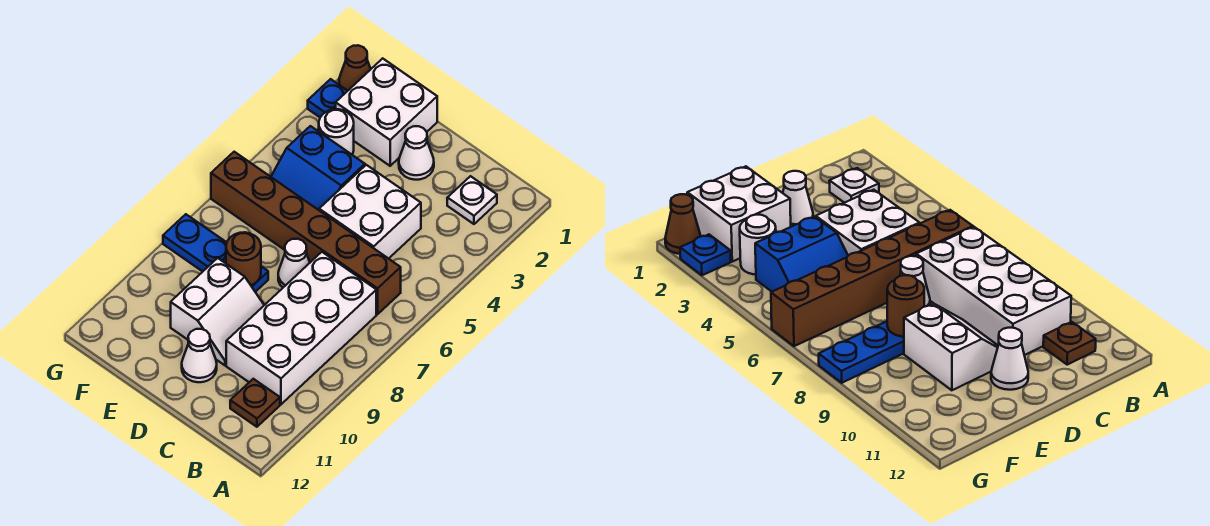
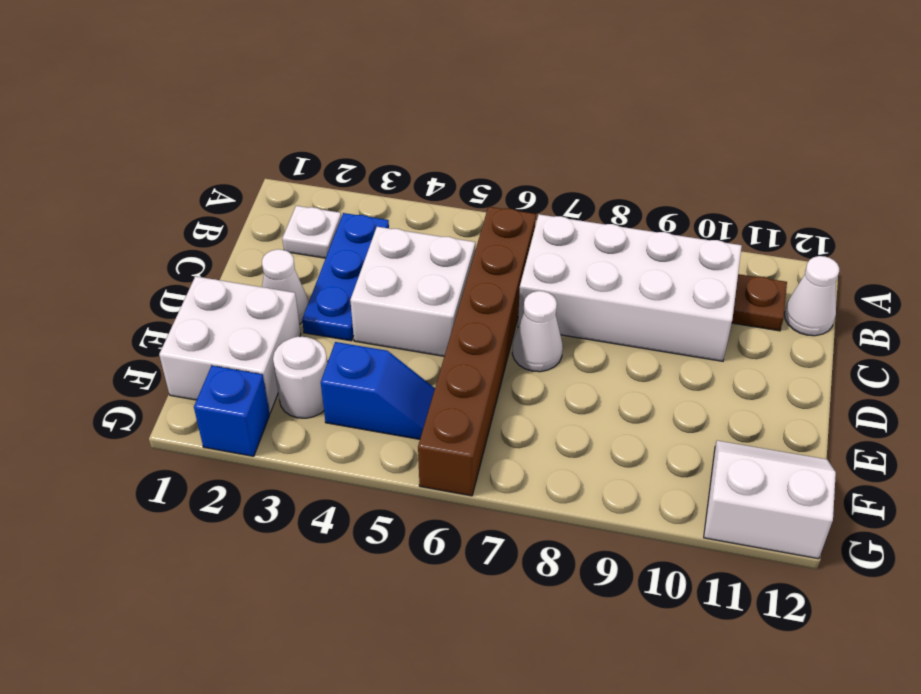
white 2x2 slope [171,258,264,365] -> white 2x2 slope moved to [704,441,836,559]
white 1x1 cone [182,329,217,382] -> white 1x1 cone moved to [784,256,839,336]
blue 2x2 slope [271,126,365,210] -> blue 1x2 slope [321,342,435,439]
blue 1x3 plate [163,214,268,292] -> blue 1x3 plate moved to [302,213,389,341]
brown 1x1 round brick [226,232,261,285] -> none
brown 1x1 cone [339,45,371,91] -> none
blue 1x1 plate [308,79,347,117] -> blue 1x1 brick [194,366,270,456]

